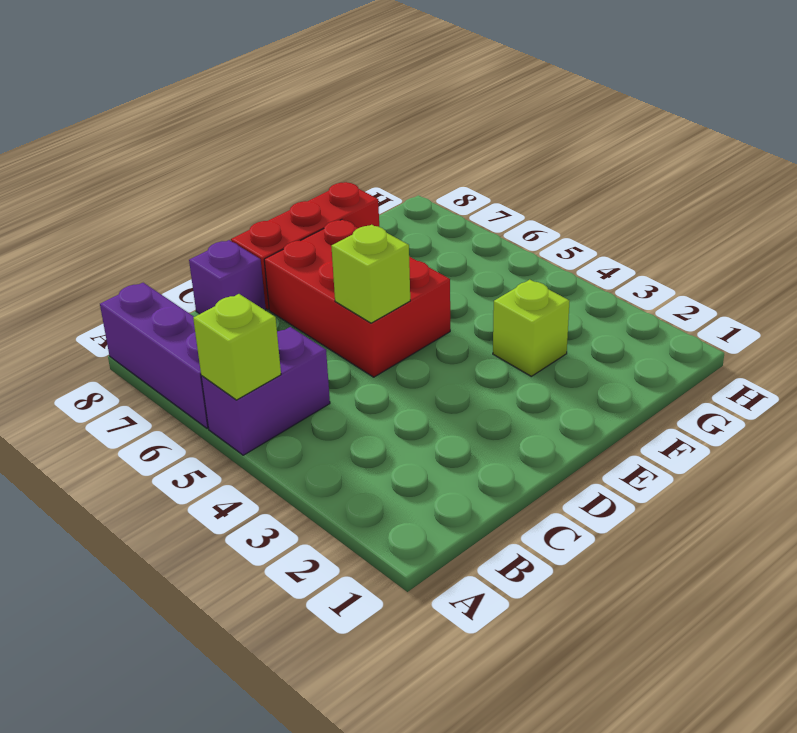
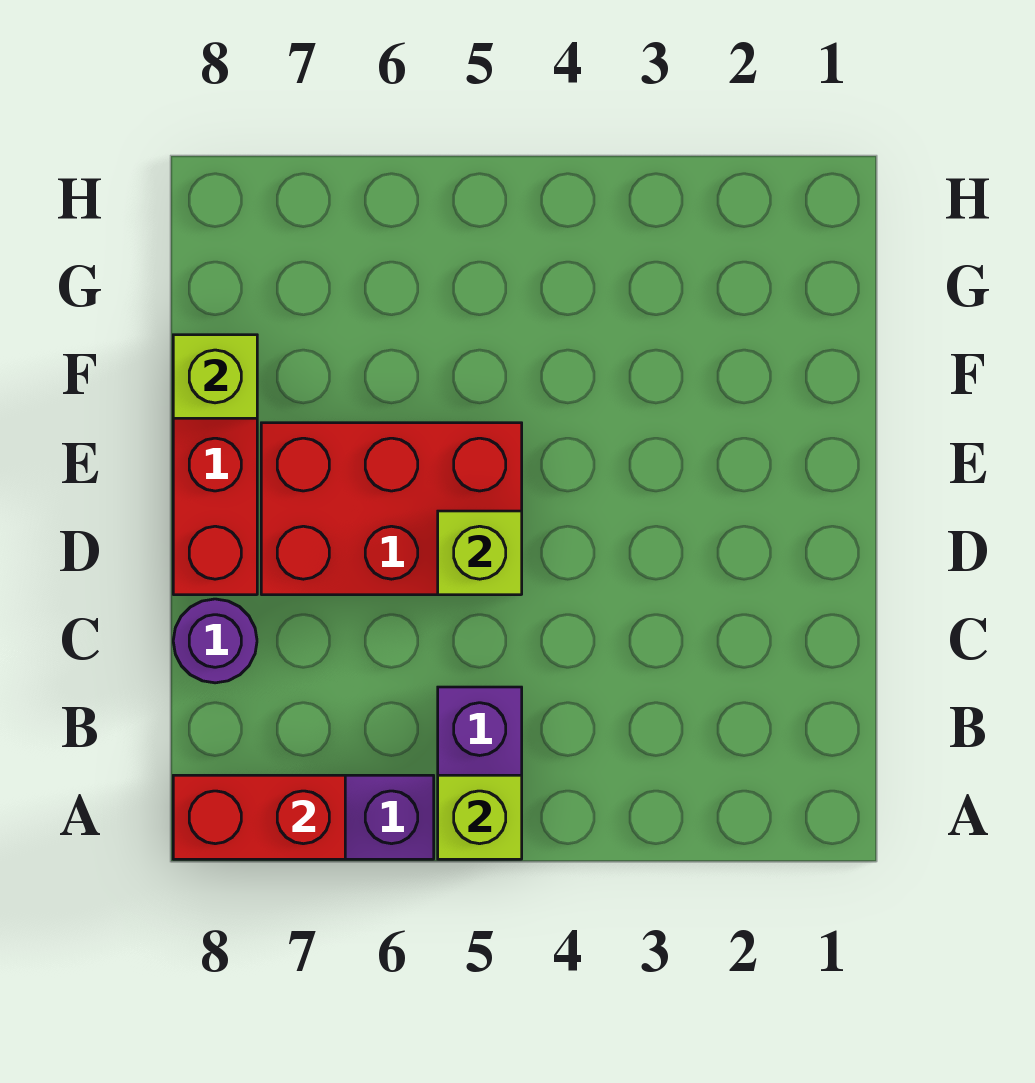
none -> red 1x2 brick [173,775,345,859]
purple 1x1 brick [189,240,266,314] -> purple 1x1 round brick [173,599,257,683]
lime 1x1 brick [493,280,570,376] -> lime 1x1 brick moved to [173,335,257,418]

